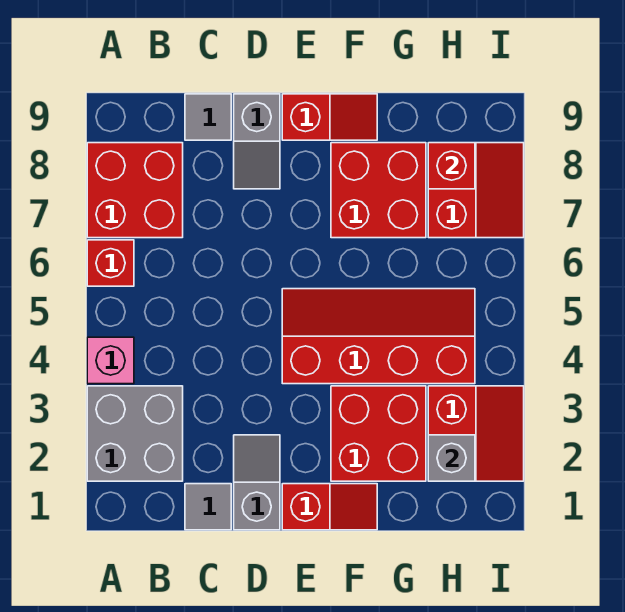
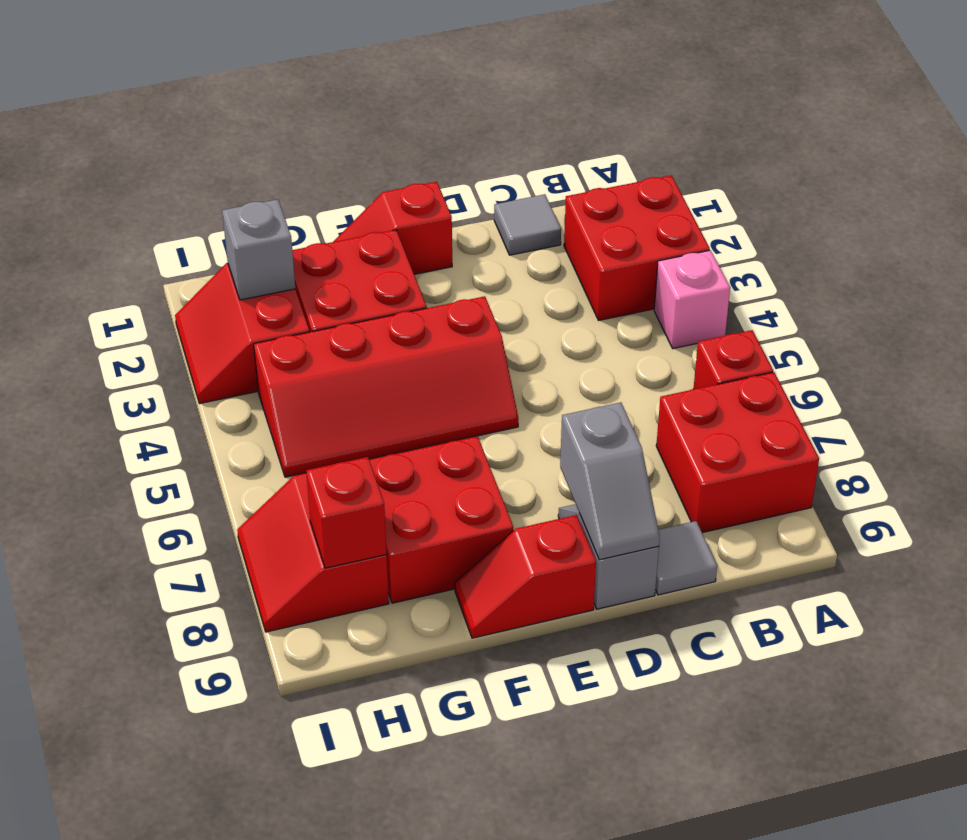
grey 2x2 brick [87,386,183,481] -> red 2x2 brick [564,175,710,321]
grey 1x2 slope [234,435,280,530] -> grey 1x2 slope moved to [560,402,660,560]

